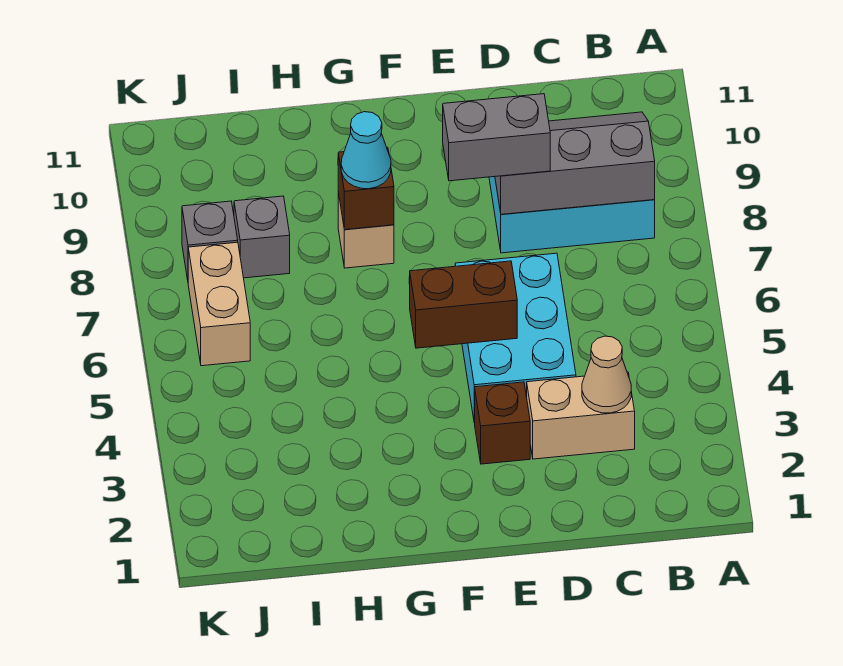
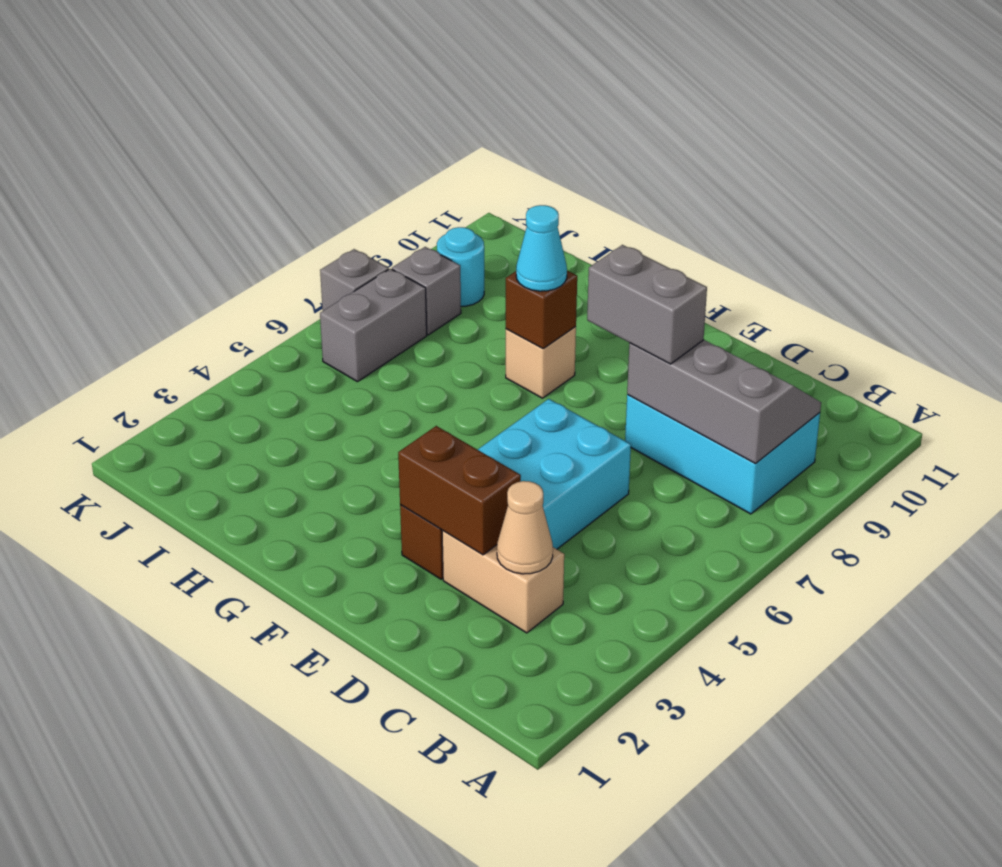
brown 1x2 brick [410,261,517,348] -> brown 1x2 brick moved to [398,426,521,555]
grey 1x1 brick [234,196,290,278] -> grey 1x1 brick moved to [320,249,389,311]
tan 1x2 brick [188,242,250,366] -> grey 1x2 brick [320,269,427,382]
none -> cyan 1x1 round brick [437,227,484,306]

